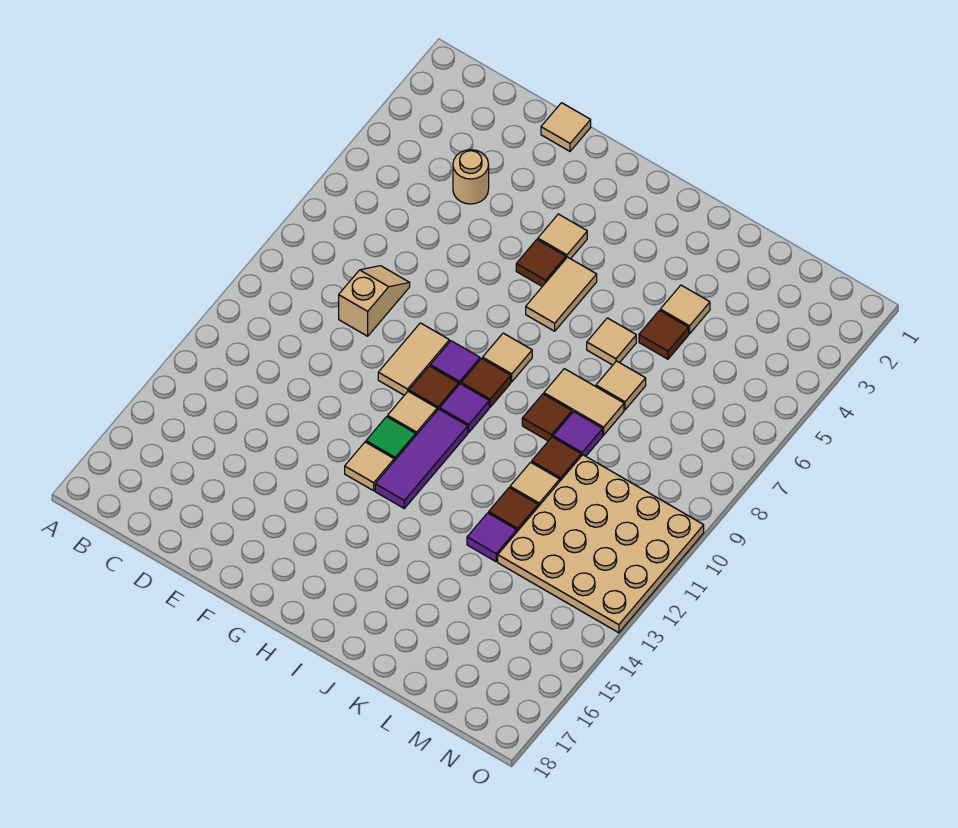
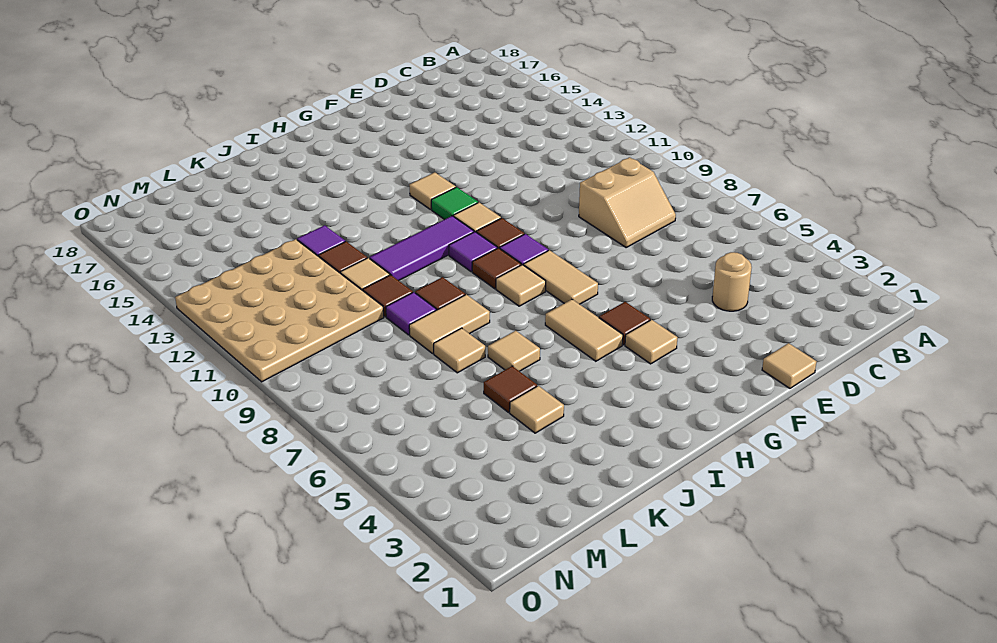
tan 1x2 slope [339,266,410,336] -> tan 2x2 slope [579,157,676,247]
tan 1x2 tile [378,323,449,395] -> tan 1x2 tile moved to [524,250,598,304]
purple 1x3 tile [375,409,468,508] -> purple 1x3 tile turned to [370,216,474,281]

